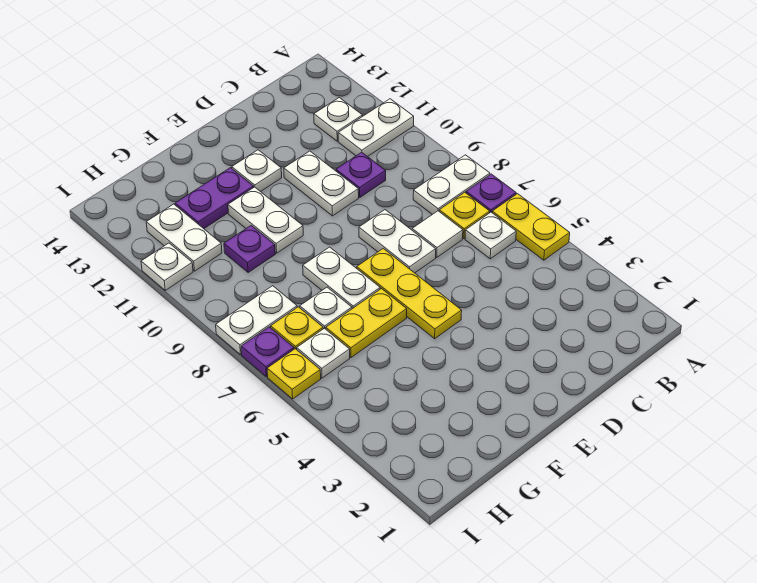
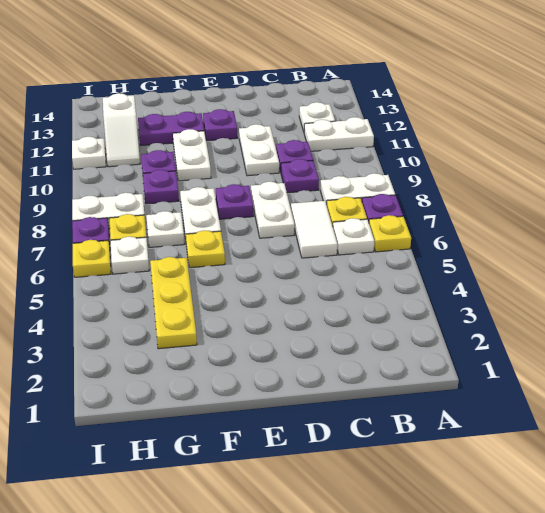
yellow 1x2 plate [492,194,570,260] -> yellow 1x1 plate [369,215,411,252]
white 1x1 tile [412,211,463,257] -> white 1x2 tile [291,201,337,258]
none -> purple 1x1 plate [281,159,319,193]
yellow 1x3 plate [357,248,462,339] -> yellow 1x3 plate moved to [150,257,197,349]
none -> purple 1x1 plate [216,184,253,219]
white 1x1 plate [232,150,282,192] -> purple 1x1 plate [203,109,237,141]
yellow 1x2 plate [326,289,407,358] -> yellow 1x1 plate [186,230,225,268]
none -> purple 1x1 plate [143,170,179,204]
white 1x2 plate [146,204,222,271] -> white 1x2 slope [103,93,140,167]

